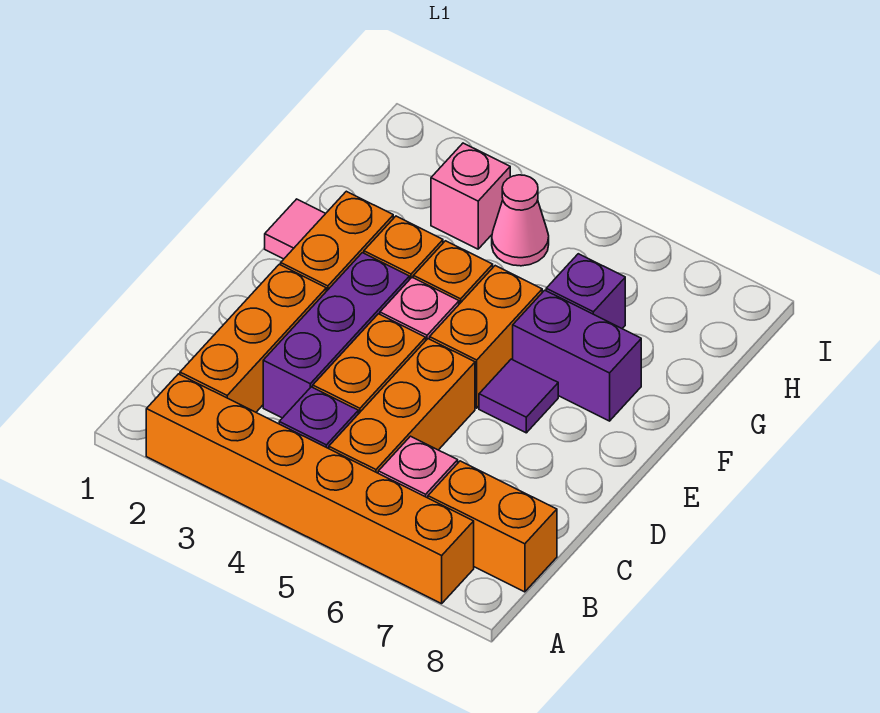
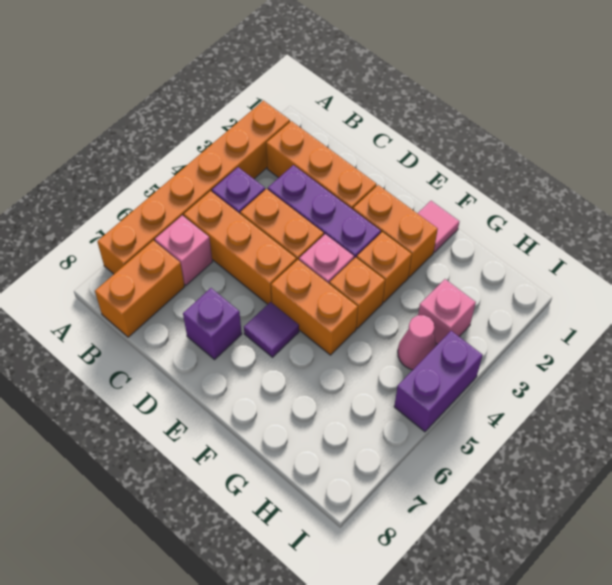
purple 1x2 brick [513,290,641,421] -> purple 1x2 brick moved to [394,331,483,432]
purple 1x1 brick [546,254,625,328] -> purple 1x1 brick moved to [183,288,242,359]

